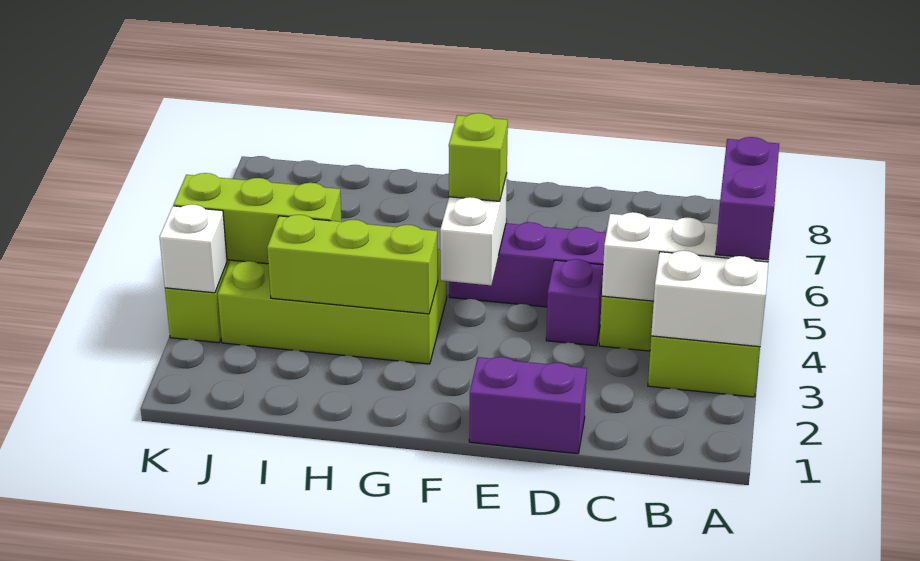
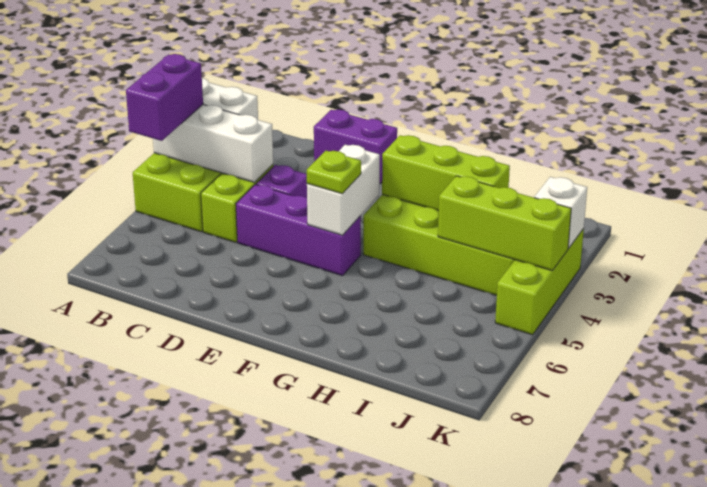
lime 1x1 brick [449,113,508,201] -> lime 1x1 plate [307,151,361,194]

